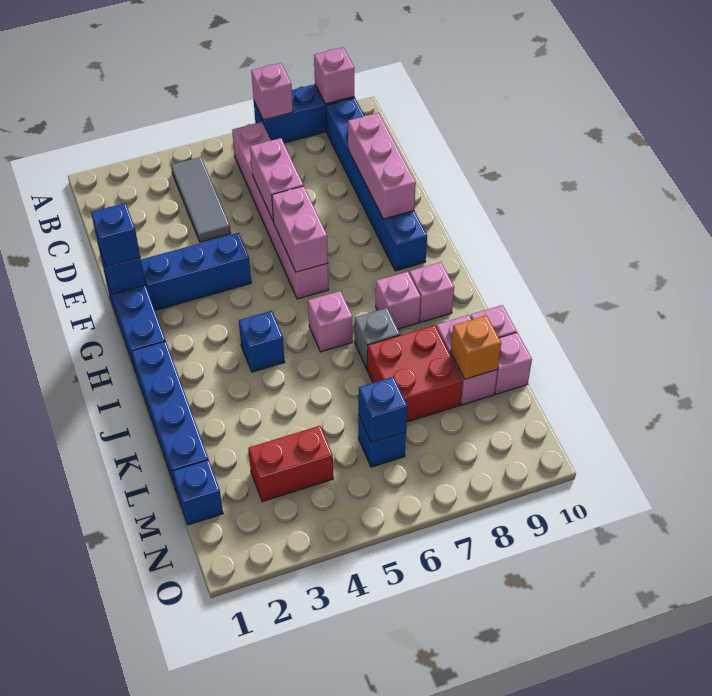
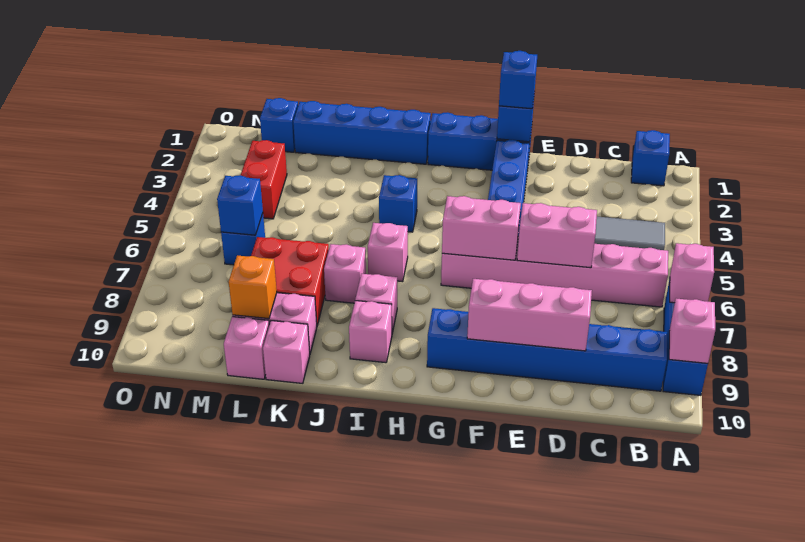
none -> blue 1x1 brick [631,130,670,186]
grey 1x1 brick [355,308,400,369] -> pink 1x1 brick [324,244,366,303]

